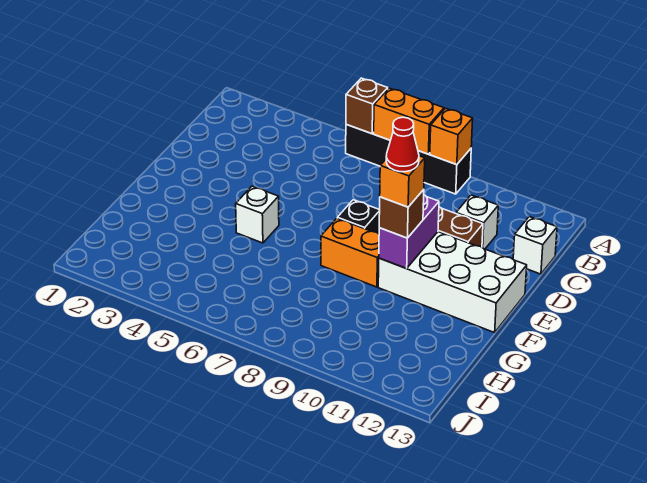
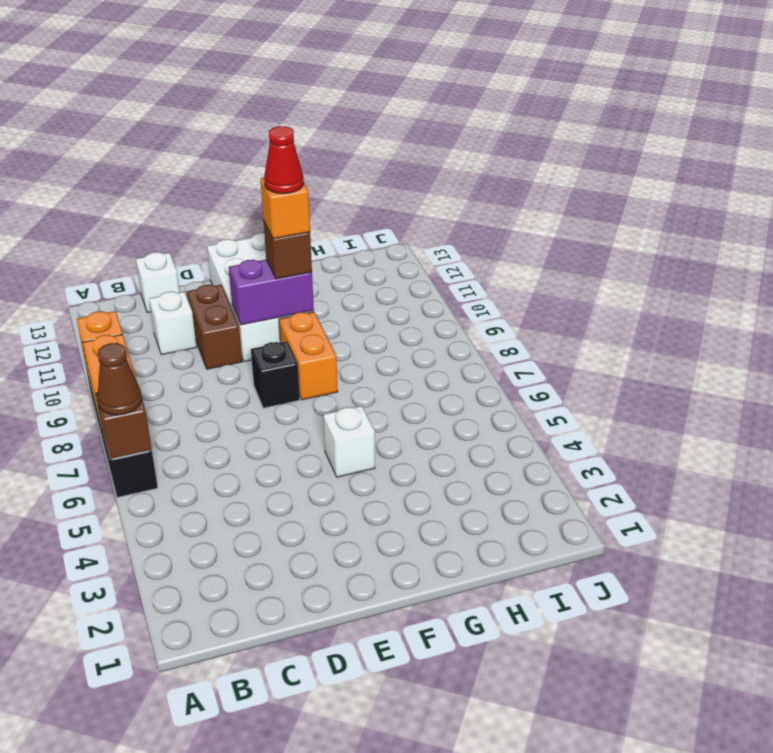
none -> brown 1x1 cone [98,343,142,415]

